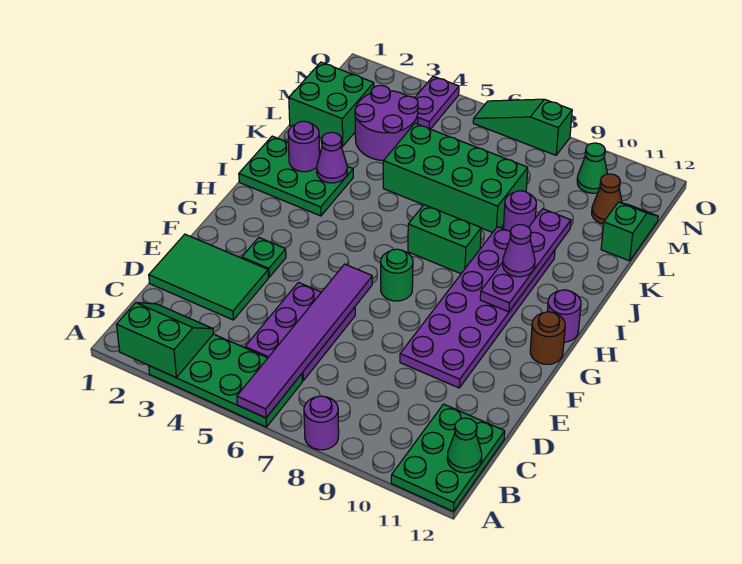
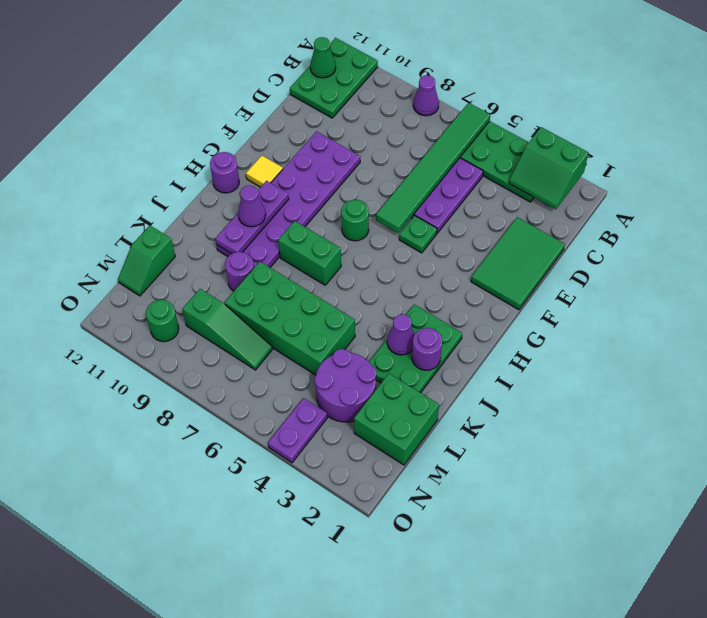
purple 1x6 tile [237,264,372,418] -> green 1x6 tile [376,103,490,233]
purple 1x1 round brick [304,396,339,450] -> purple 1x1 cone [413,75,439,116]
green 2x3 tile [149,234,269,320] -> green 2x3 tile turned to [471,217,565,310]
green 1x1 plate [242,238,286,277] -> green 1x1 plate moved to [399,216,437,253]
none -> yellow 1x1 tile [246,156,283,187]
brown 1x1 round brick [530,312,565,364] -> none
purple 1x4 plate [480,209,571,312] -> purple 1x3 plate [215,181,289,254]
green 2x3 plate [239,136,353,216] -> green 2x3 plate turned to [369,304,462,393]
brown 1x1 cone [592,174,622,224] -> none
green 1x1 cone [577,143,607,193] -> green 1x1 round brick [146,300,179,342]
green 1x3 slope [473,99,572,155] -> green 1x3 slope moved to [183,289,273,370]

